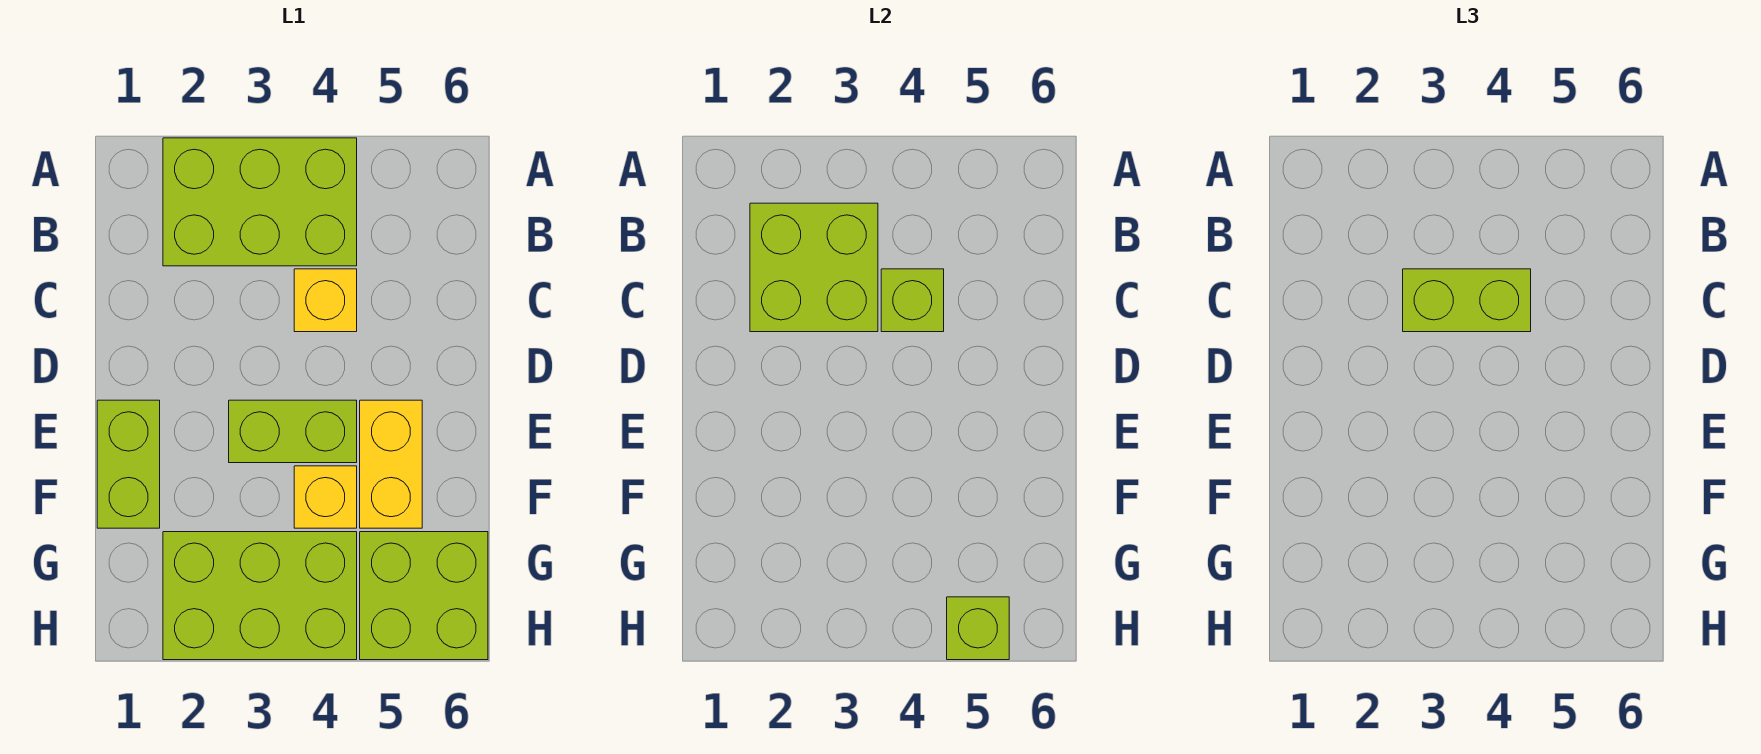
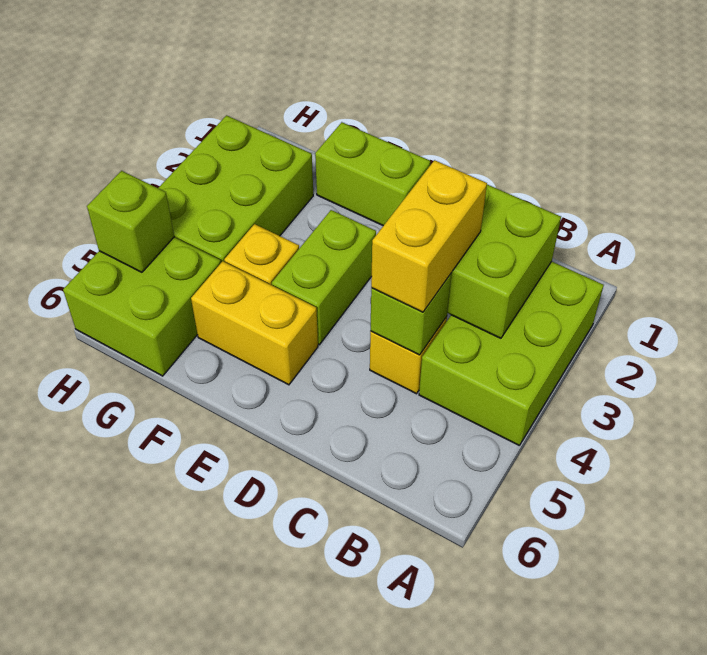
lime 1x2 brick [1403,269,1531,332] -> yellow 1x2 brick [371,160,487,312]

